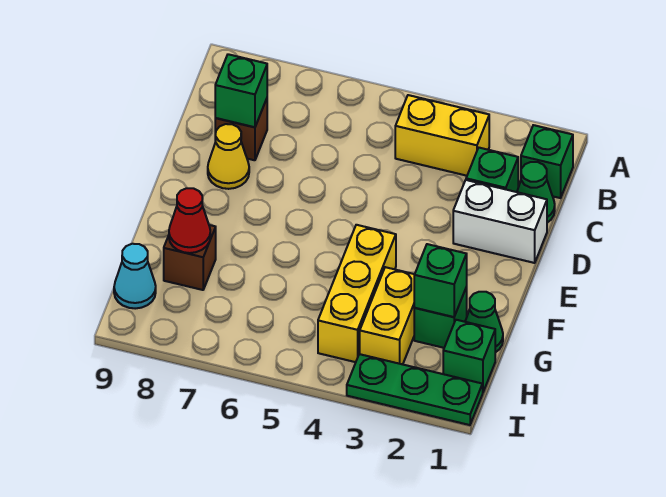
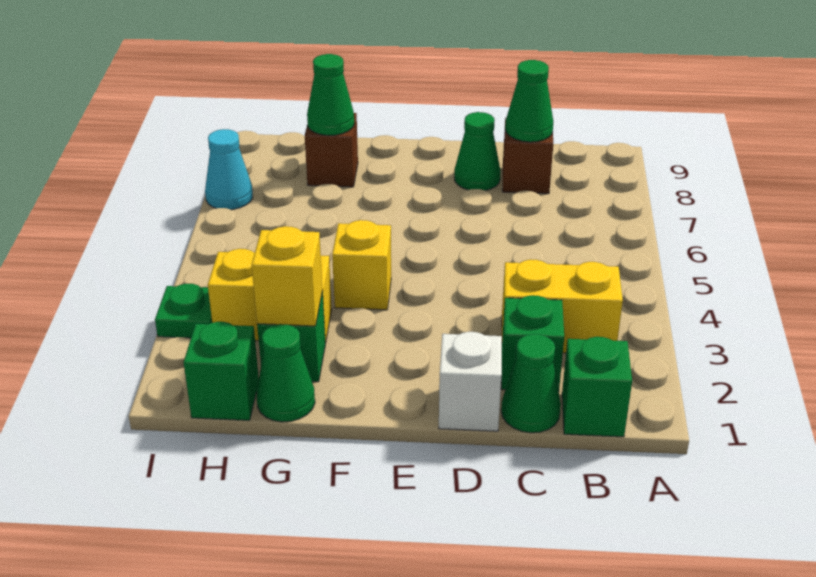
yellow 1x2 brick [395,95,489,176] -> yellow 1x2 brick turned to [502,259,623,353]
green 1x1 brick [215,54,267,127] -> green 1x1 cone [505,60,553,142]
white 1x2 brick [453,180,547,263] -> white 1x1 brick [439,332,502,431]
yellow 1x1 cone [208,124,249,189] -> green 1x1 cone [454,112,501,190]
yellow 1x3 brick [318,225,396,362] -> yellow 1x1 brick [332,220,391,310]
green 1x1 brick [414,244,467,317] -> yellow 1x1 brick [252,226,322,326]
red 1x1 cone [169,188,210,253] -> green 1x1 cone [307,54,354,135]
cyan 1x1 cone [114,244,156,309] -> cyan 1x1 cone moved to [205,129,253,210]
green 1x3 plate [347,354,483,425] -> green 1x1 plate [155,284,212,338]

